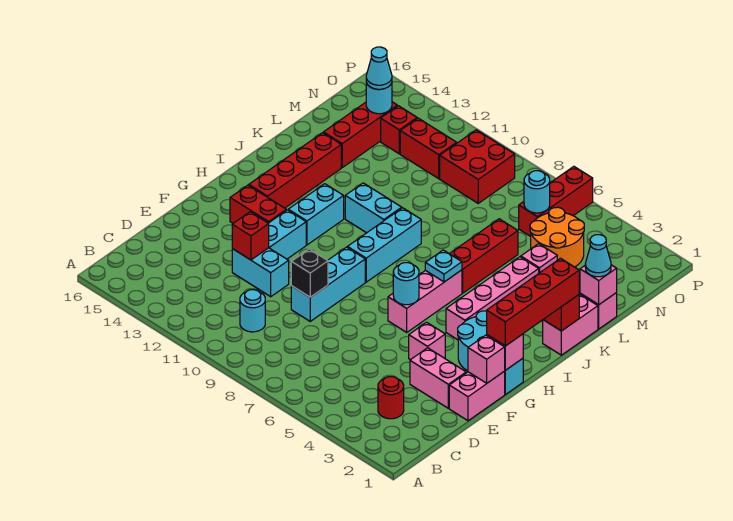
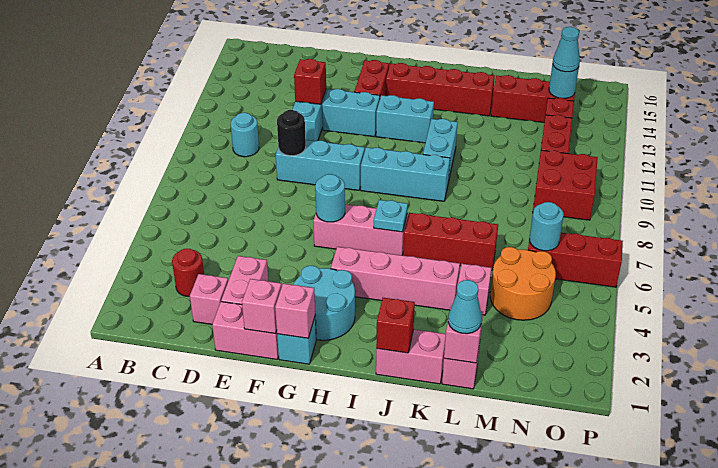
black 1x1 brick [291,249,328,297] -> black 1x1 round brick [277,110,306,156]
pink 1x1 brick [409,322,445,360] -> pink 1x1 brick moved to [190,274,228,324]
red 1x4 brick [487,258,579,346] -> none

